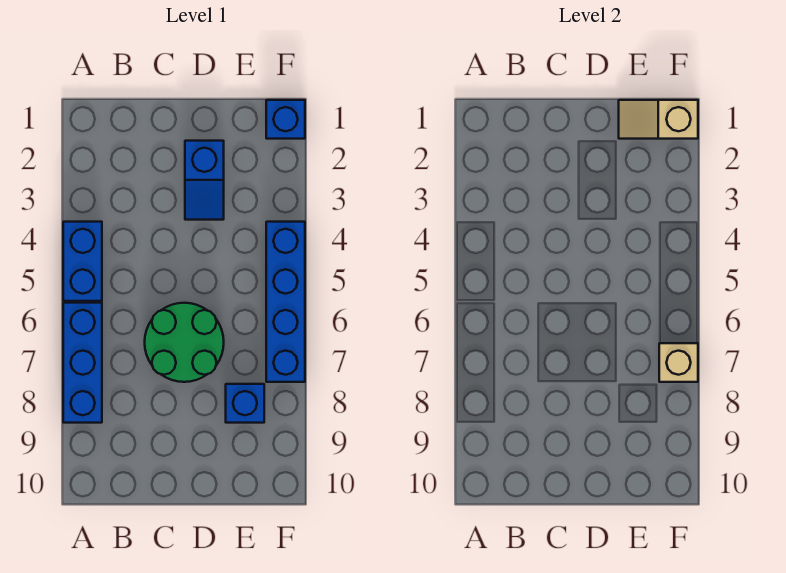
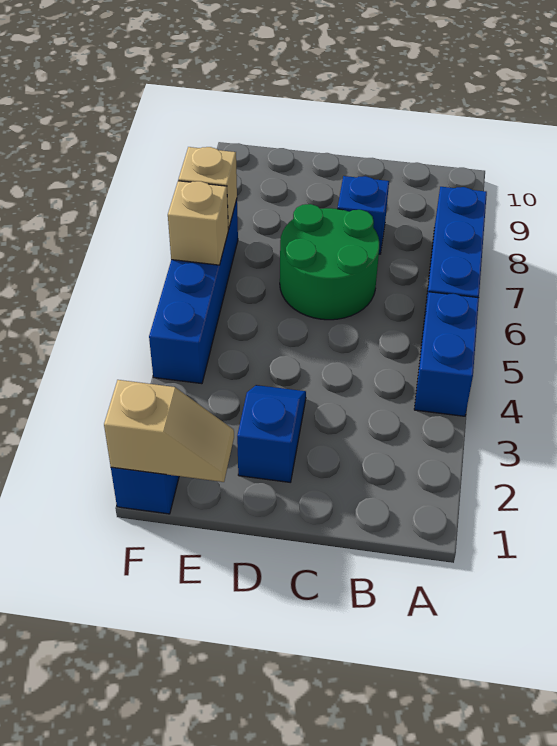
blue 1x1 brick [226,384,264,423] -> blue 1x1 brick moved to [337,176,389,254]
none -> tan 1x1 brick [168,181,229,265]

